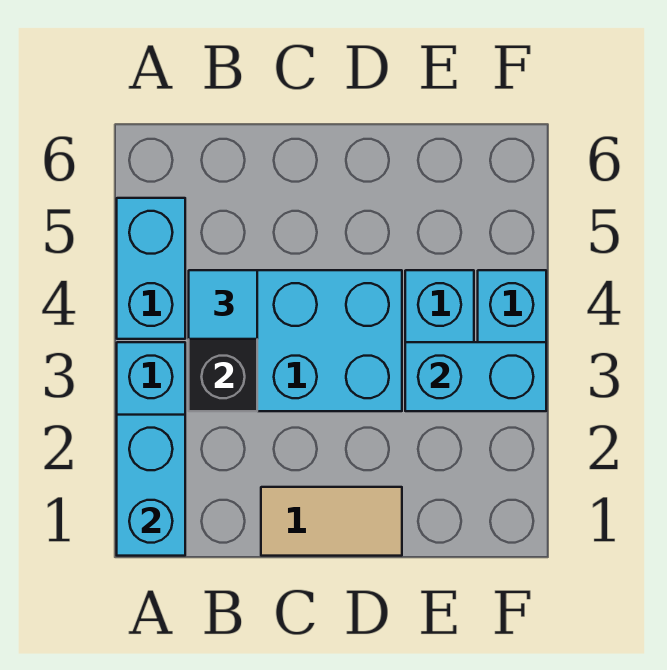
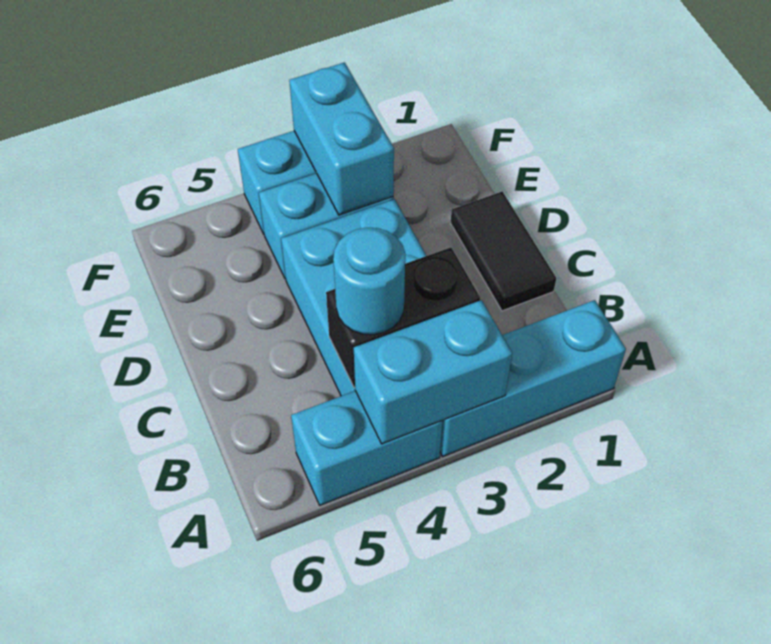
cyan 1x2 brick [117,415,185,556] -> cyan 1x2 brick moved to [354,300,512,444]
cyan 1x1 tile [189,270,257,339] -> cyan 1x1 round brick [333,228,405,335]
tan 1x2 tile [261,487,402,556] -> black 1x2 tile [451,192,556,311]

